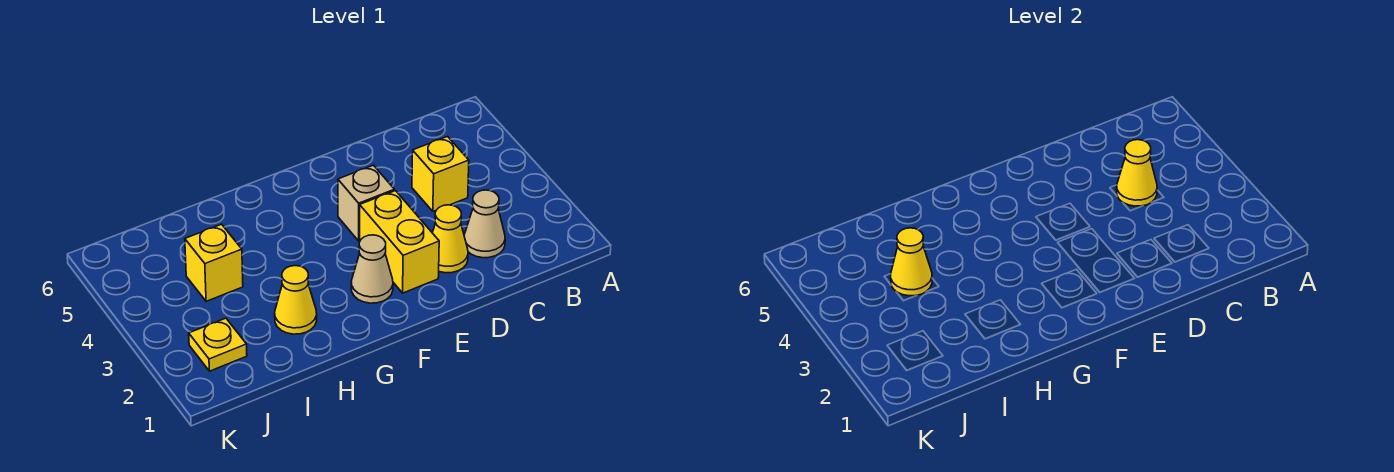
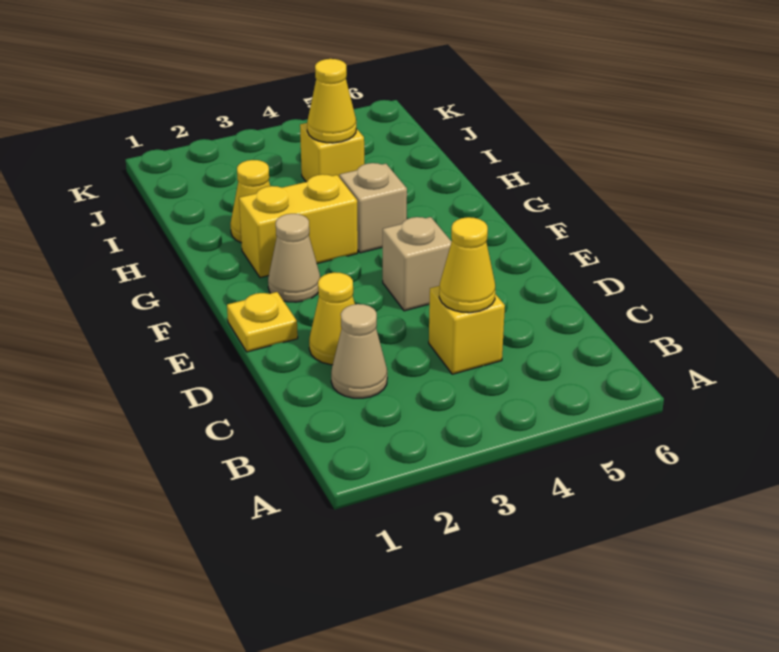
yellow 1x2 brick [360,191,439,293] -> yellow 1x2 brick moved to [239,174,358,278]
none -> tan 1x1 brick [340,163,407,253]
yellow 1x1 plate [189,318,247,371] -> yellow 1x1 plate moved to [227,292,298,352]

